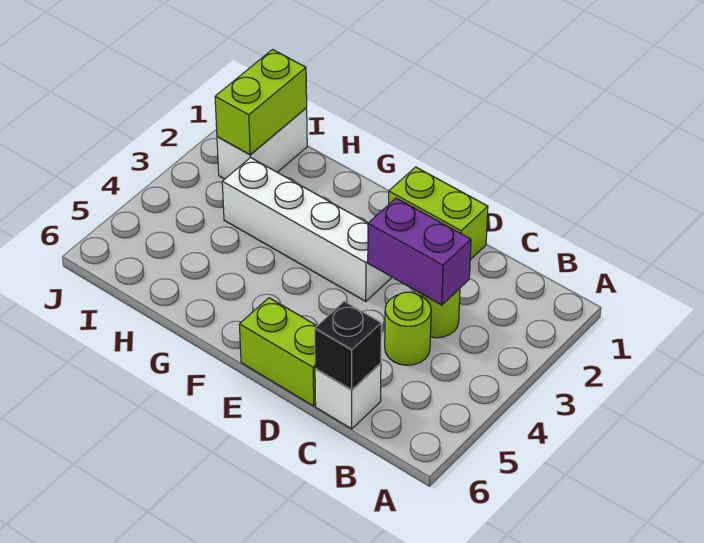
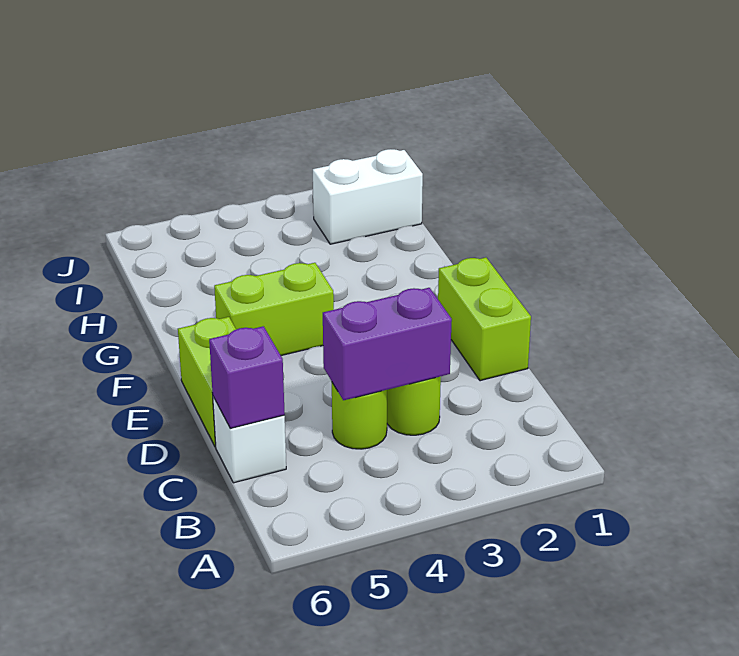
purple 1x2 brick [368,198,471,305] -> purple 1x2 brick turned to [323,288,452,400]
black 1x1 brick [314,301,381,390] -> purple 1x1 brick [209,326,285,428]
white 1x4 brick [222,158,392,301] -> none
lime 1x2 brick [215,50,307,155] -> lime 1x2 brick moved to [214,263,334,356]

